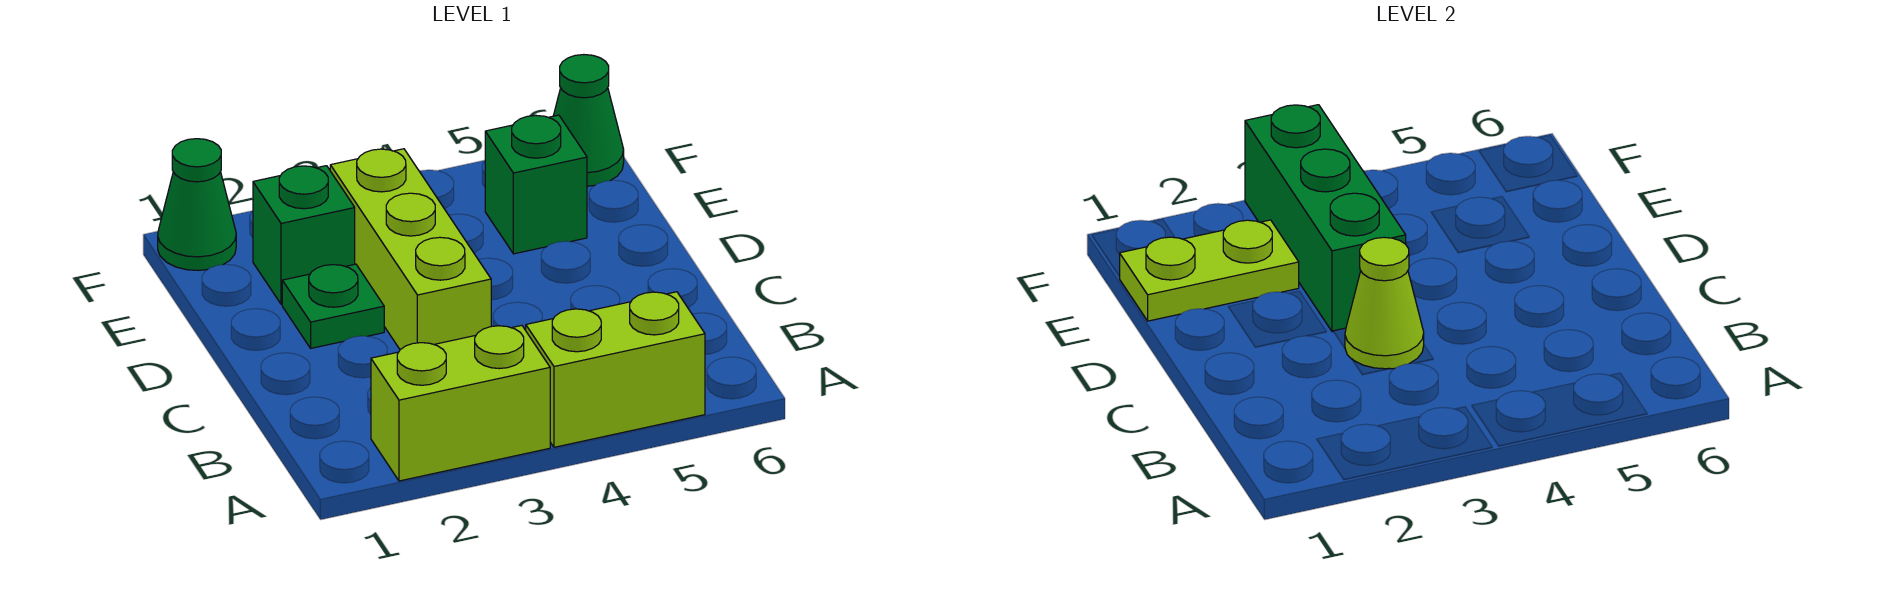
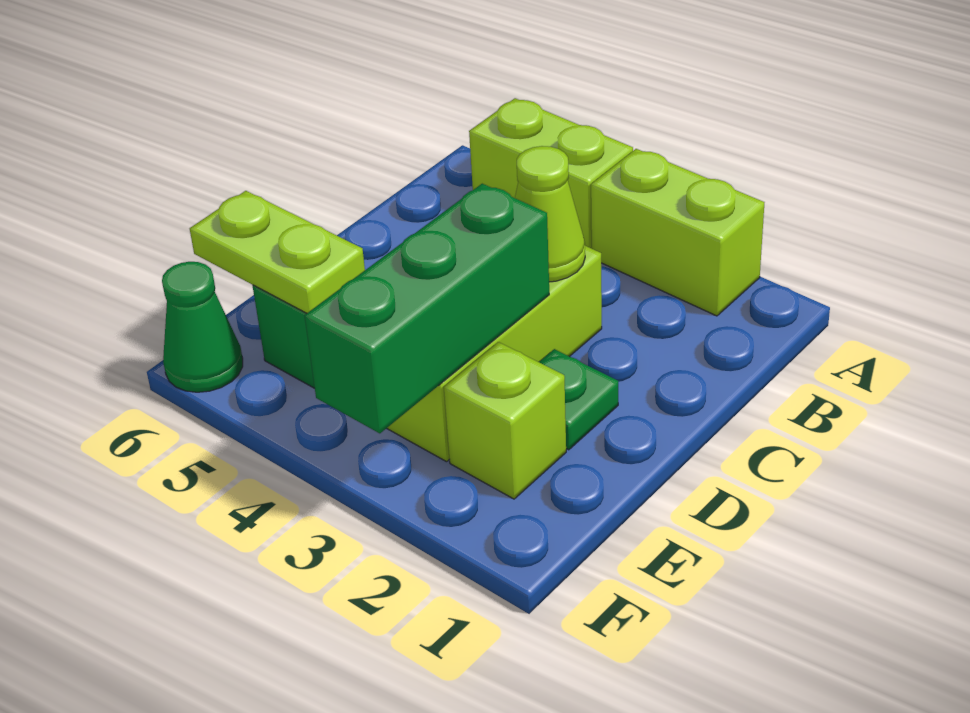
lime 1x2 plate [1120,220,1299,321] -> lime 1x2 plate moved to [190,191,365,313]
green 1x1 brick [253,166,355,304] -> lime 1x1 brick [444,342,566,499]
green 1x1 cone [158,139,236,270] -> none

